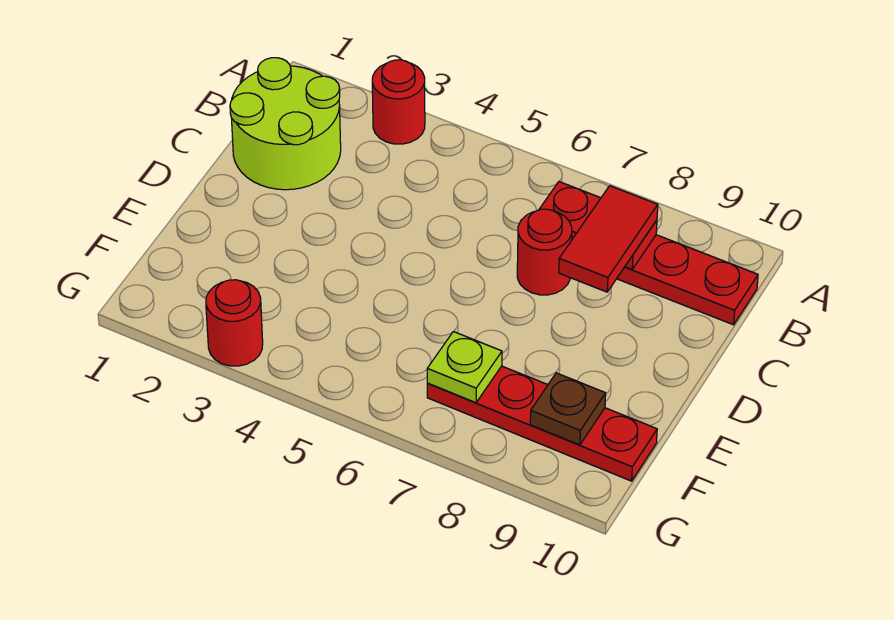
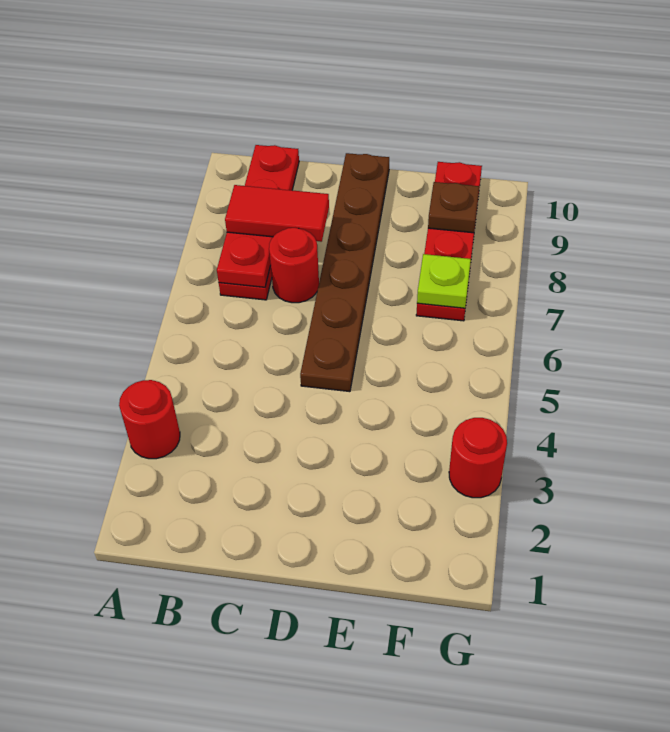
lime 2x2 round brick [230,58,341,190] -> none
none -> brown 1x6 plate [300,153,389,392]

